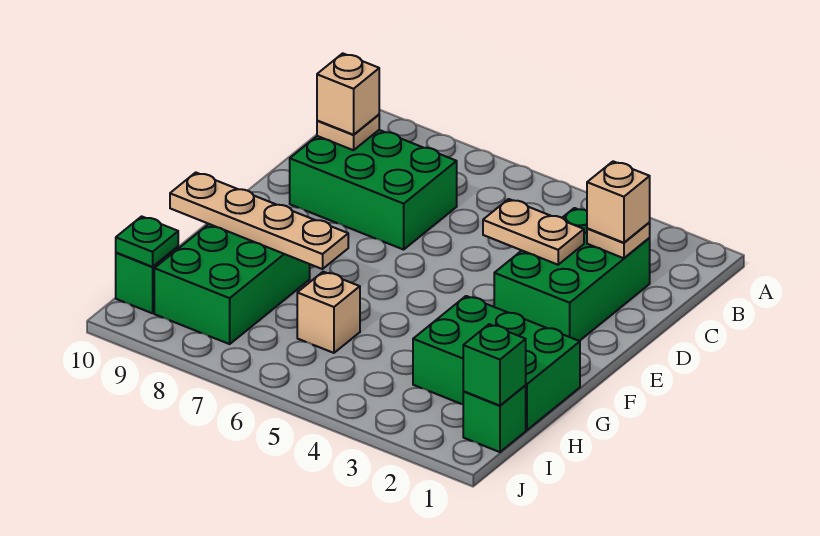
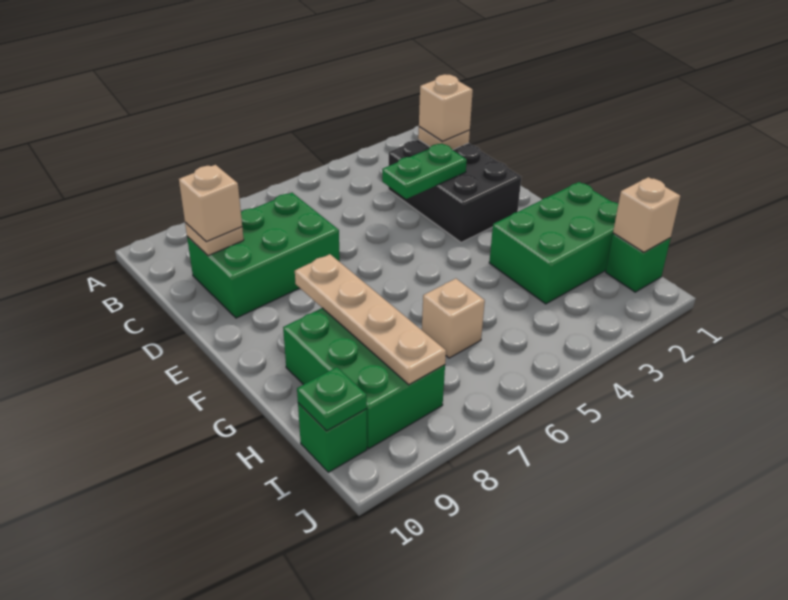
green 2x3 brick [494,208,650,341] -> black 2x3 brick [388,140,521,242]
tan 1x2 plate [483,199,584,265] -> green 1x2 plate [382,144,467,199]
tan 1x4 plate [170,173,348,269] -> tan 1x4 plate turned to [295,254,446,385]
green 1x1 brick [463,324,526,406] -> tan 1x1 brick [613,177,680,252]

